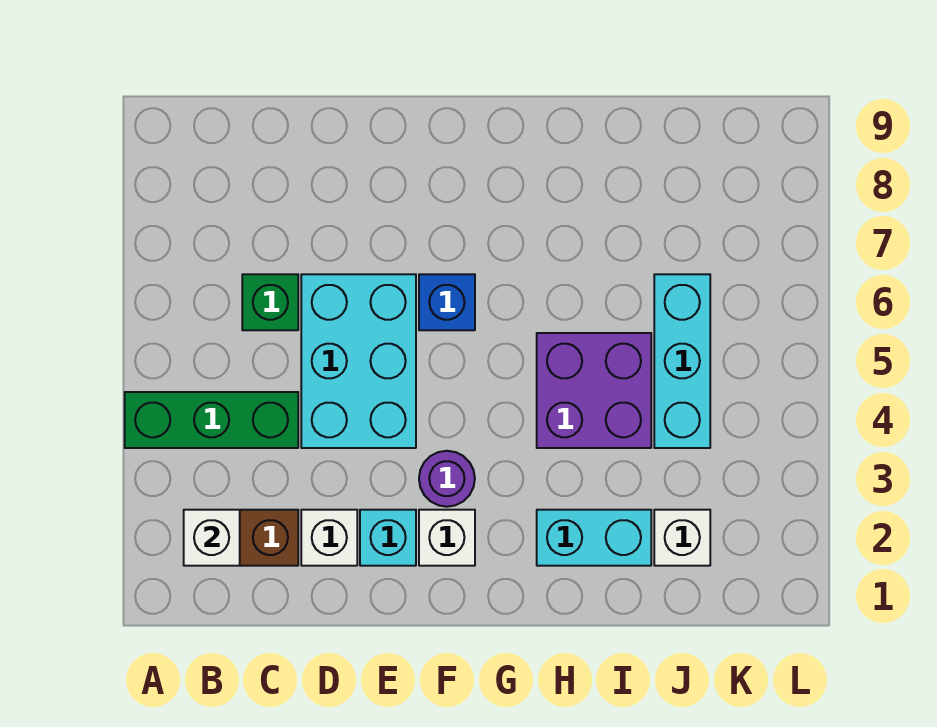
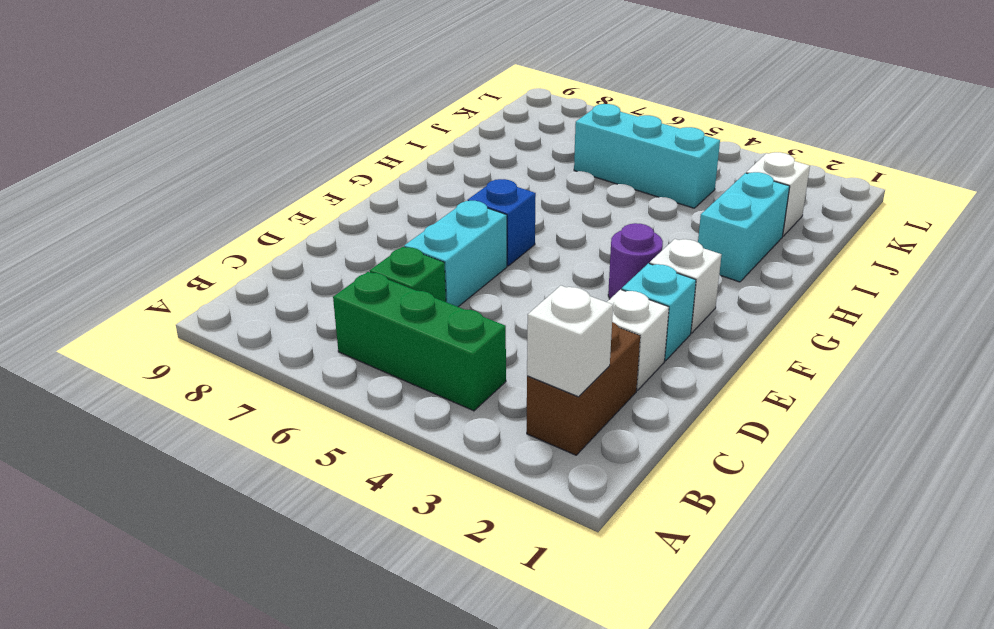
green 1x3 brick [125,392,298,448] -> green 1x3 brick turned to [333,272,506,411]
cyan 2x3 brick [301,274,416,448] -> cyan 1x2 brick [404,201,507,307]
purple 2x2 brick [537,333,651,448] -> none

